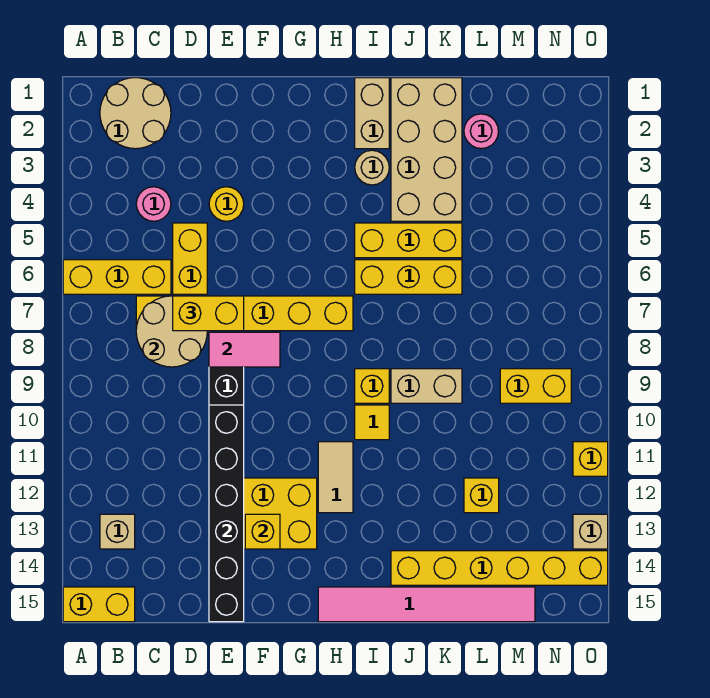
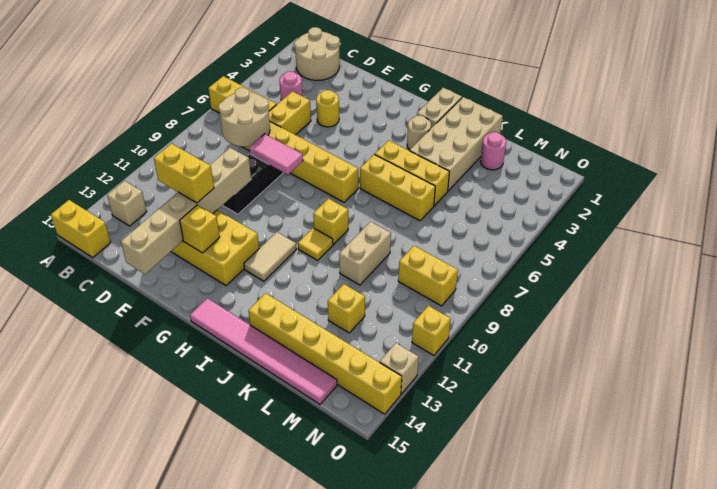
yellow 1x2 brick [173,296,244,331] -> yellow 1x2 brick moved to [154,144,214,203]
black 1x6 brick [209,405,244,622] -> tan 1x6 brick [121,148,251,274]
tan 1x2 brick [391,369,462,403] -> tan 1x2 brick turned to [339,222,391,285]

